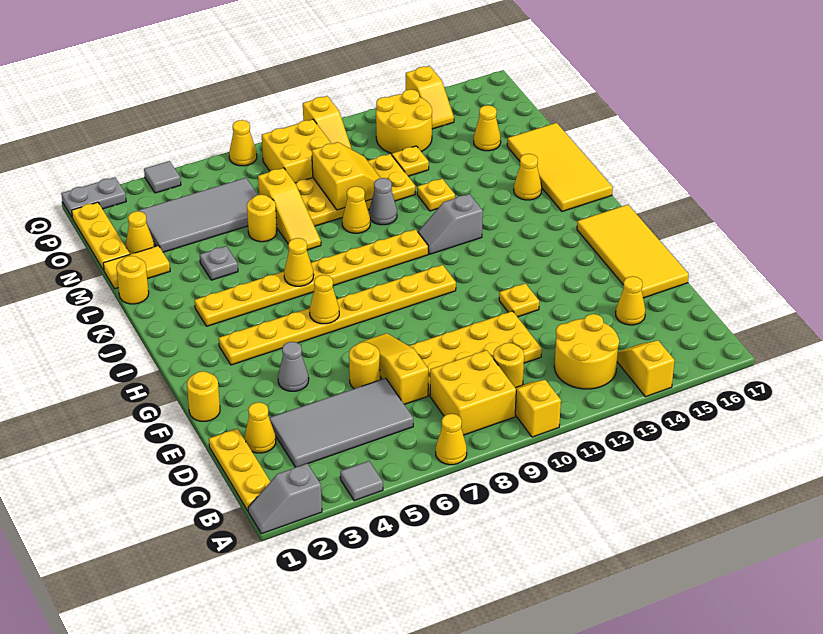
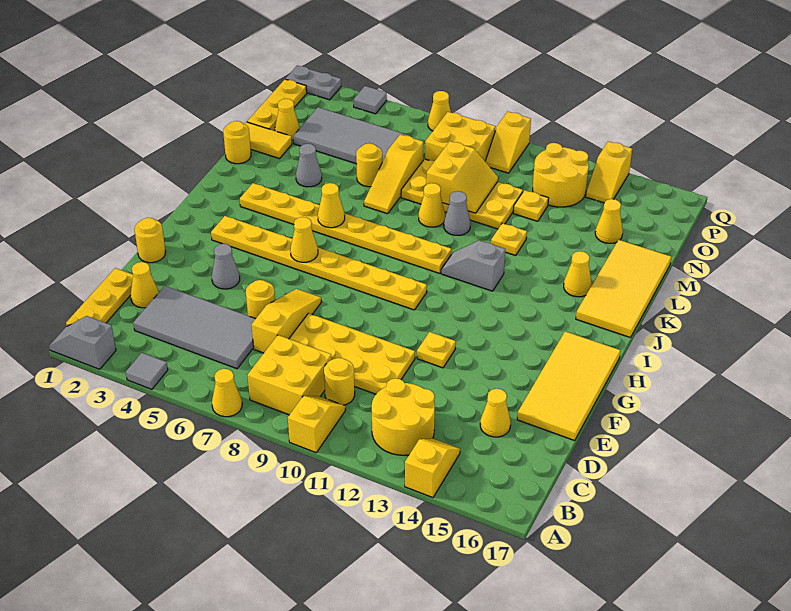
grey 1x1 plate [200,246,238,280] -> grey 1x1 cone [296,144,322,187]

